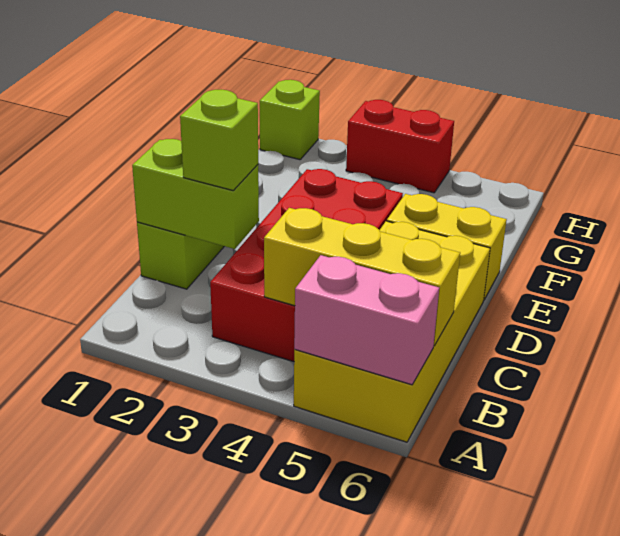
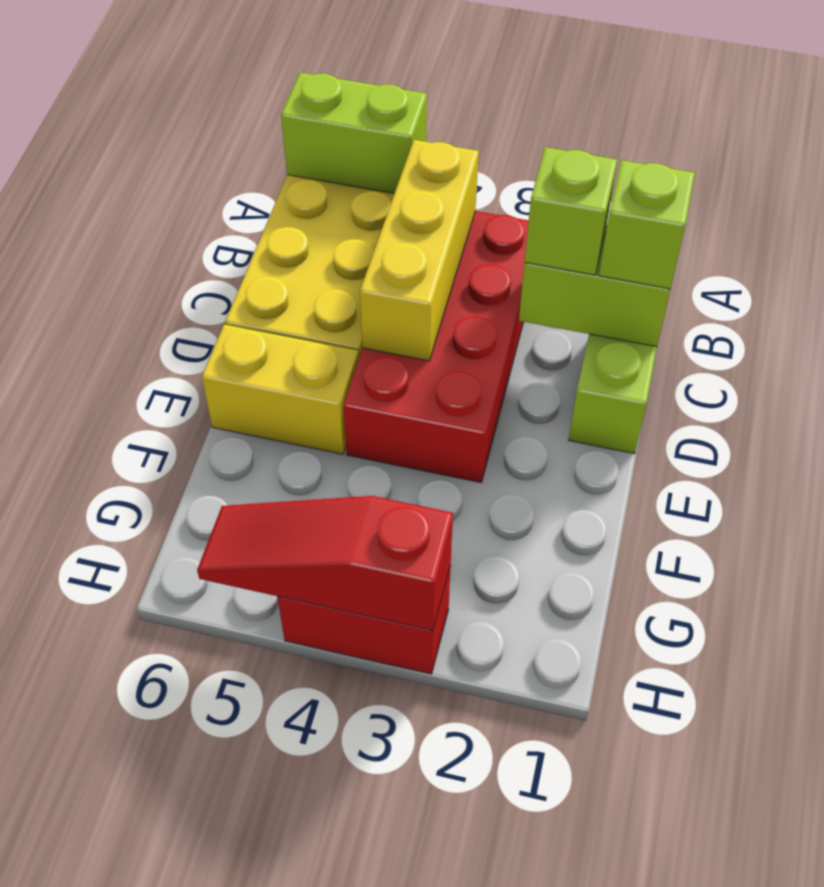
pink 1x2 brick [294,255,439,385] -> lime 1x2 brick [281,73,427,194]
yellow 1x3 brick [264,208,460,346] -> yellow 1x3 brick turned to [360,140,479,361]
lime 1x1 brick [260,80,320,160] -> lime 1x1 brick moved to [599,160,695,289]
none -> red 1x3 slope [197,496,453,631]

